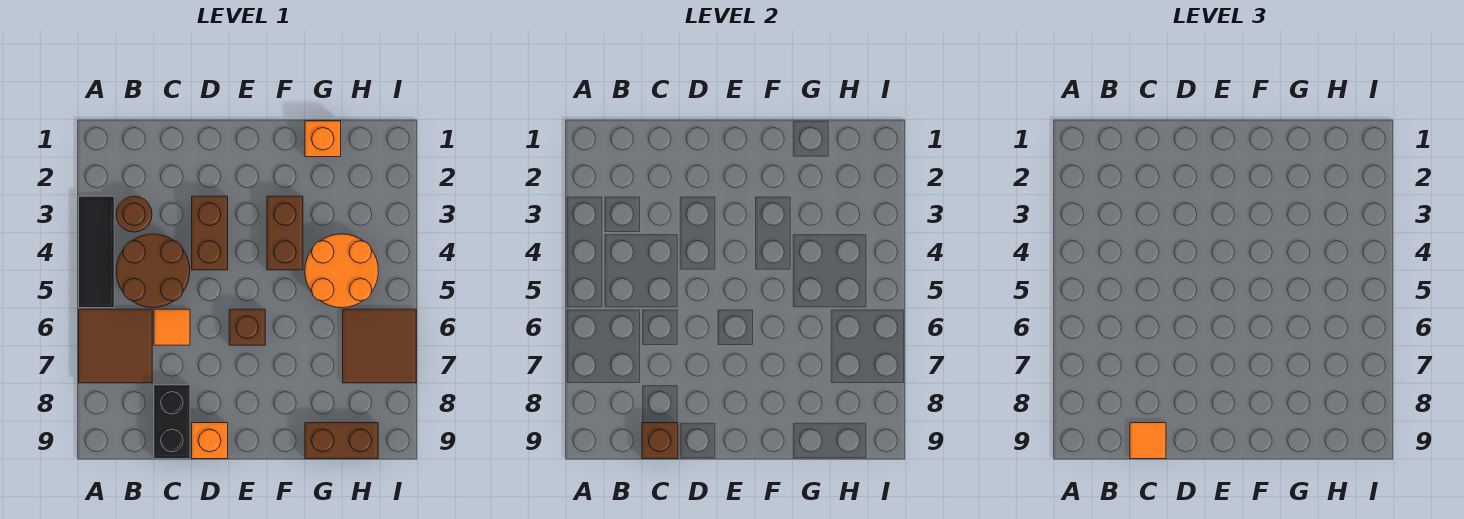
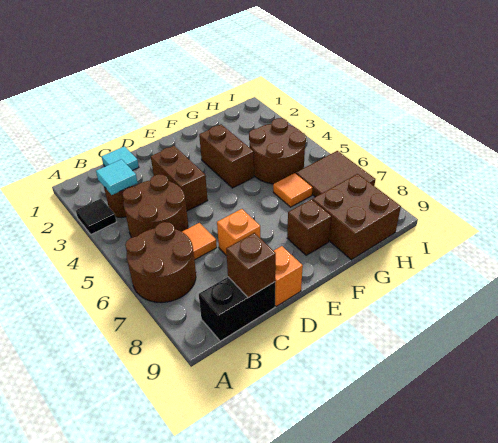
black 1x3 tile [79,196,114,308] -> black 1x1 tile [76,199,116,234]
brown 2x2 tile [79,309,152,383] -> brown 2x2 round brick [125,222,196,302]
none -> cyan 1x1 tile [96,159,138,195]
none -> cyan 1x1 tile [102,146,139,171]
black 1x2 brick [154,385,190,459] -> black 1x2 brick turned to [199,277,275,341]
orange 1x1 tile [1130,423,1166,459] -> orange 1x1 tile moved to [273,173,312,207]
brown 1x1 brick [229,309,265,345] -> brown 1x1 brick moved to [287,199,331,255]
orange 1x1 brick [305,121,341,157] -> orange 1x1 brick moved to [217,209,260,256]
orange 2x2 round brick [305,234,378,308] -> brown 2x2 round brick [249,118,306,184]
brown 1x2 brick [305,423,378,459] -> brown 2x2 brick [313,174,401,260]

